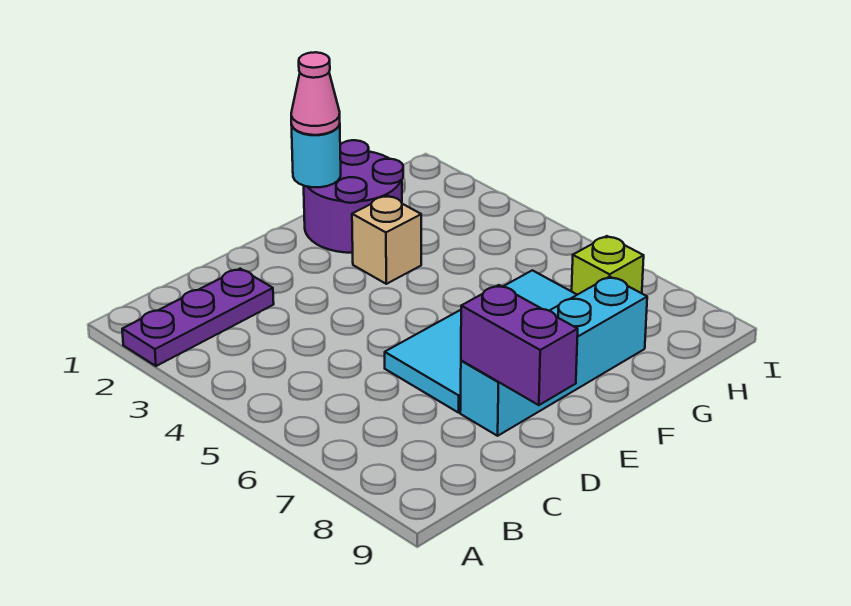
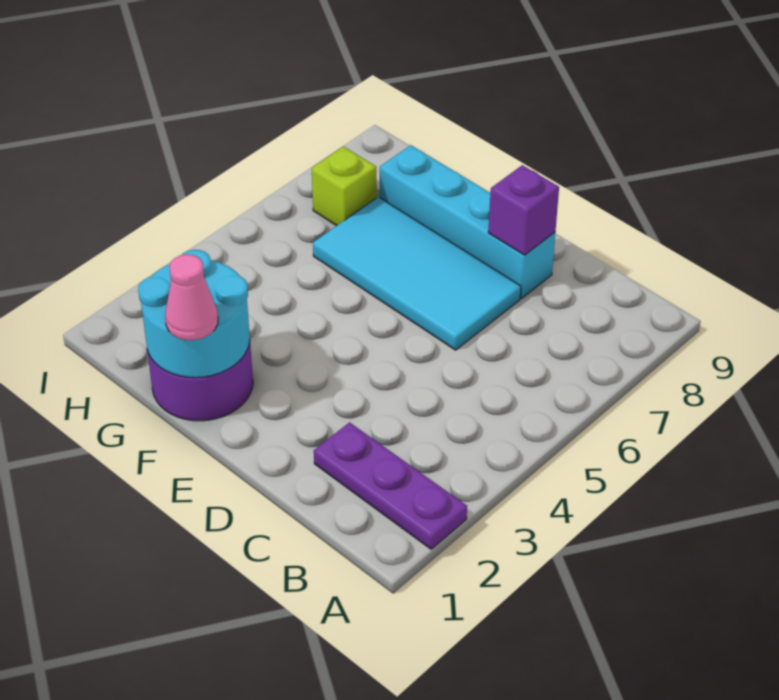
purple 1x2 brick [461,285,578,405] -> purple 1x1 brick [488,165,559,255]
cyan 1x1 round brick [292,125,341,187] -> cyan 2x2 round brick [138,250,250,378]
tan 1x1 brick [352,196,421,284] -> none

